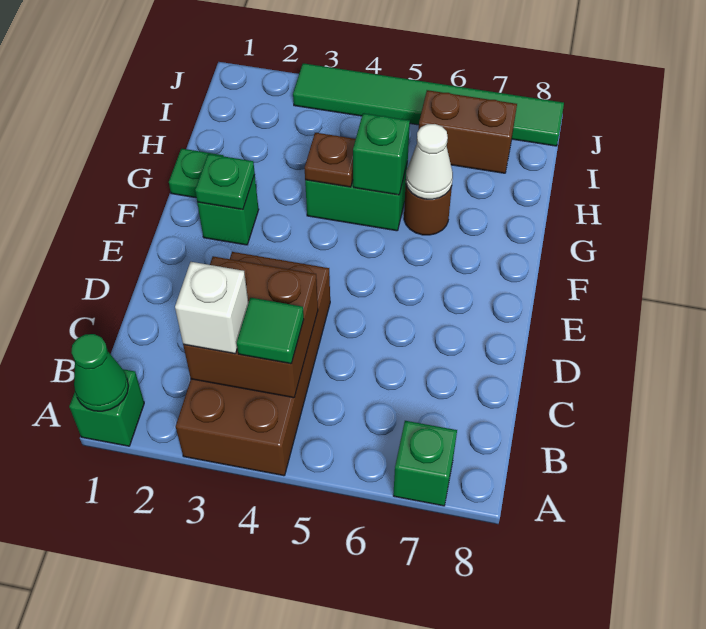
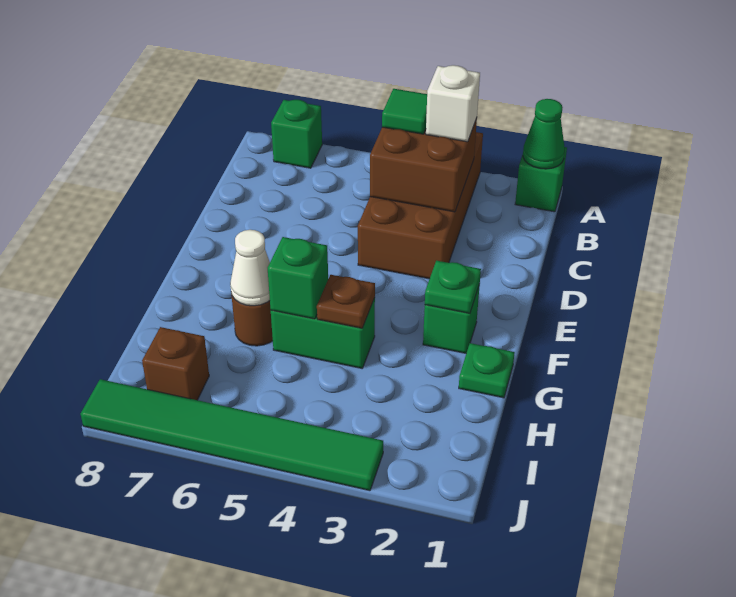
brown 1x2 brick [419,90,517,173] -> brown 1x1 brick [142,327,209,400]

